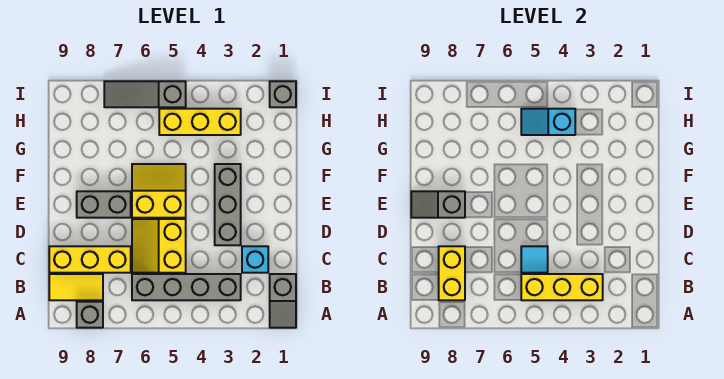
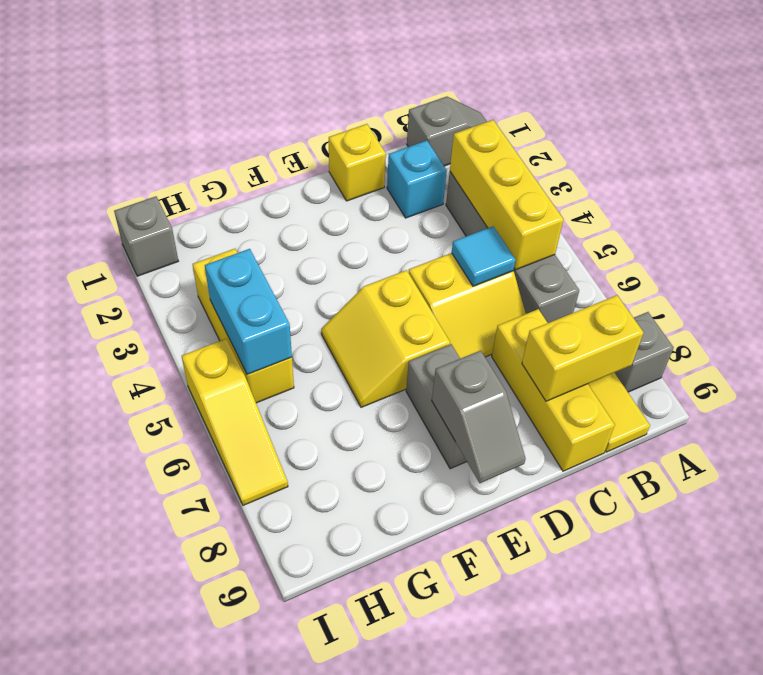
none -> yellow 1x1 brick [329,124,386,201]
grey 1x3 brick [215,164,241,245] -> none
cyan 1x2 slope [521,109,575,135] -> cyan 1x2 brick [205,249,292,375]
grey 1x3 slope [104,81,186,107] -> yellow 1x3 slope [182,339,288,505]

